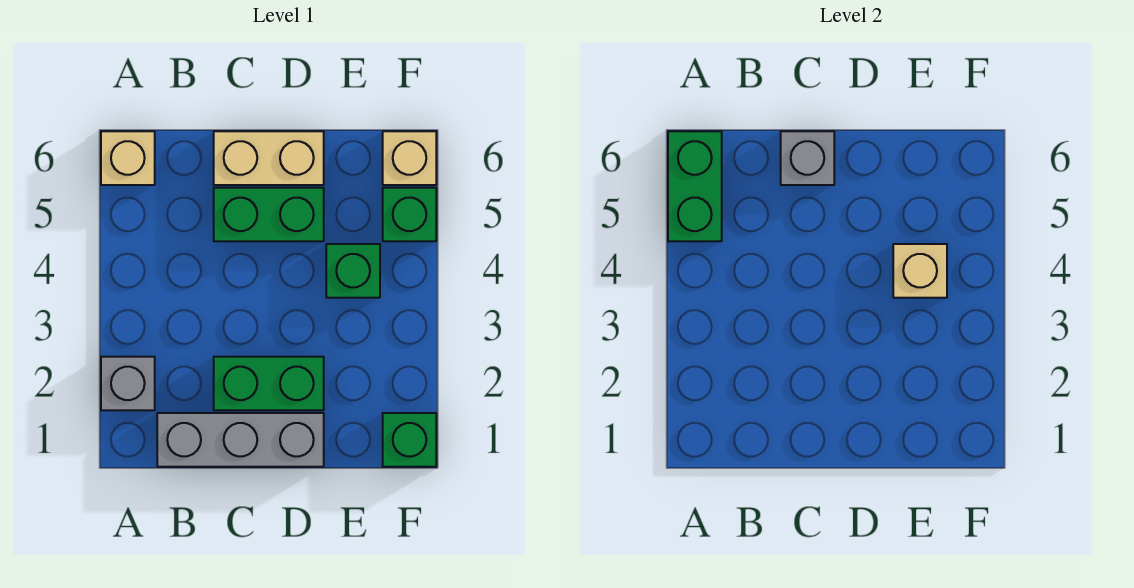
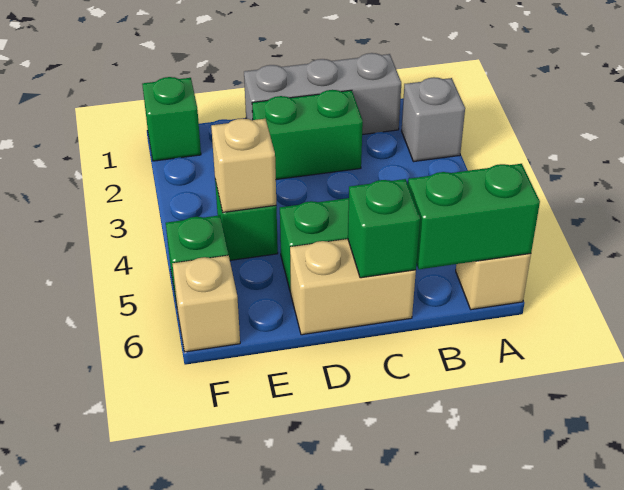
green 1x2 brick [668,131,722,241] -> green 1x2 brick turned to [408,164,540,269]
grey 1x1 brick [781,131,834,185] -> green 1x1 brick [348,179,420,278]

